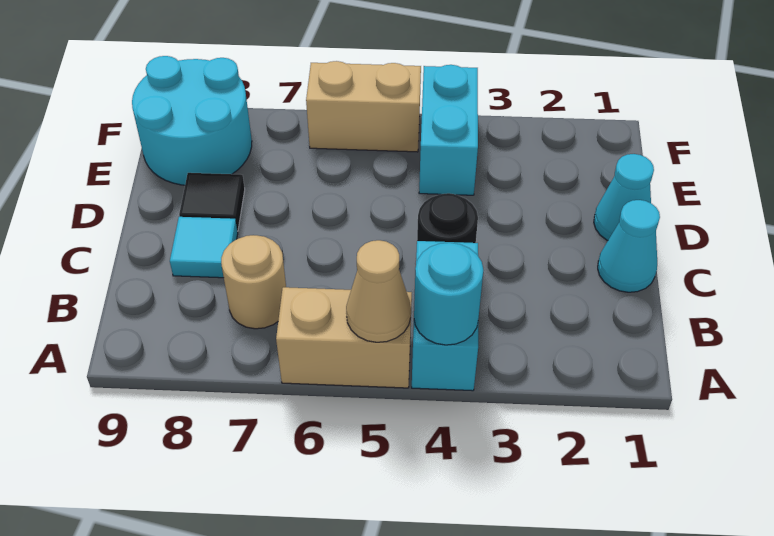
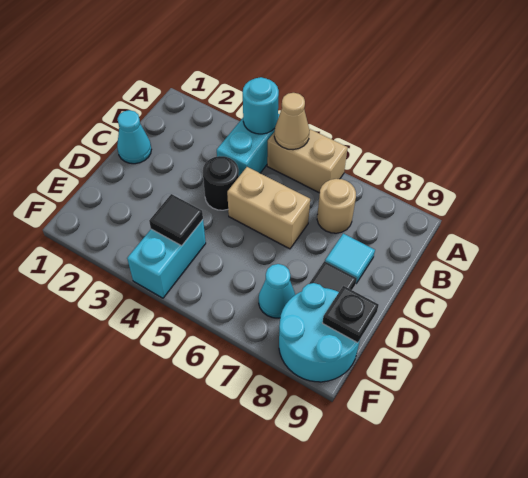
cyan 1x1 cone [594,154,654,240] -> cyan 1x1 cone moved to [259,264,295,318]
none -> black 1x1 tile [149,194,203,246]
none -> black 1x1 plate [323,286,379,343]
tan 1x2 brick [306,61,421,152] -> tan 1x2 brick moved to [227,167,310,249]

